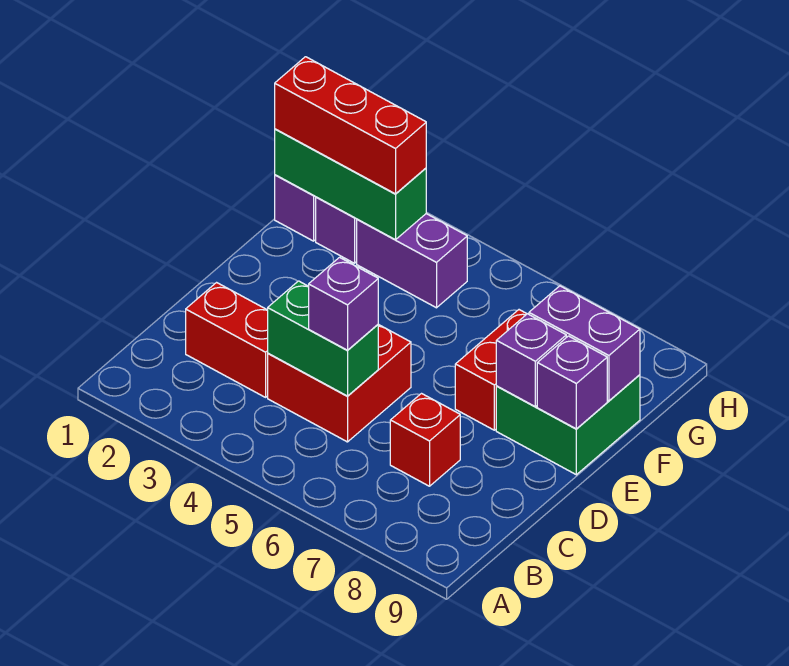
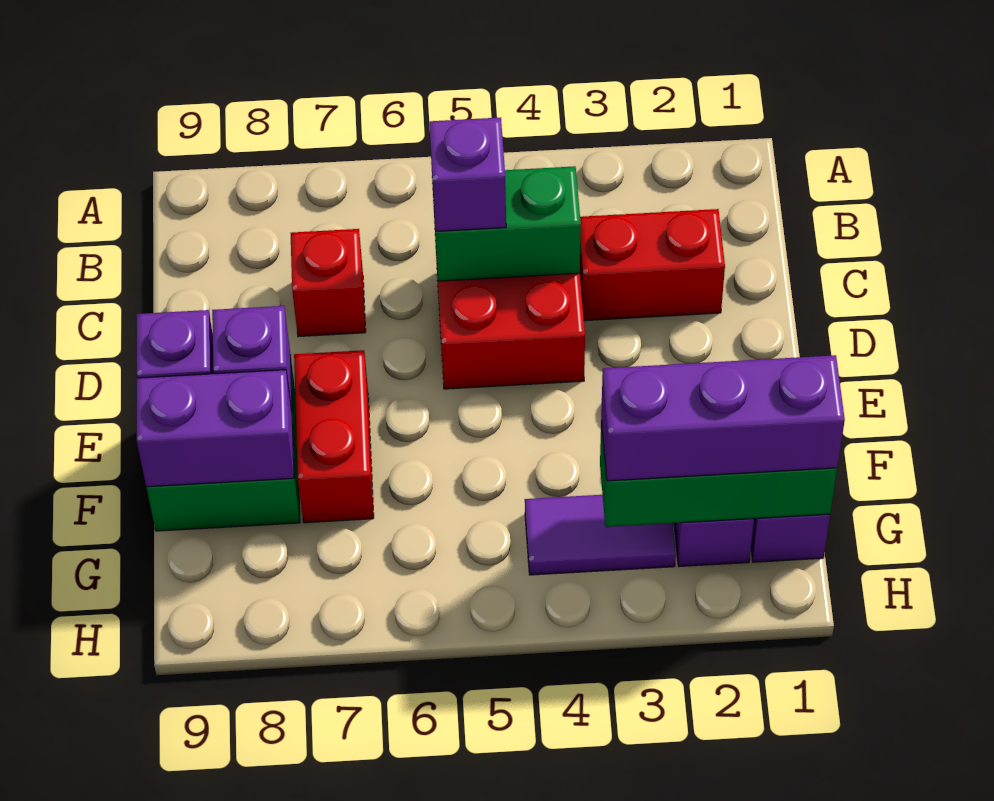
red 1x3 brick [275,57,426,194] -> purple 1x3 brick [601,355,845,481]
purple 1x2 brick [357,214,467,308] -> purple 1x2 tile [525,495,676,575]

